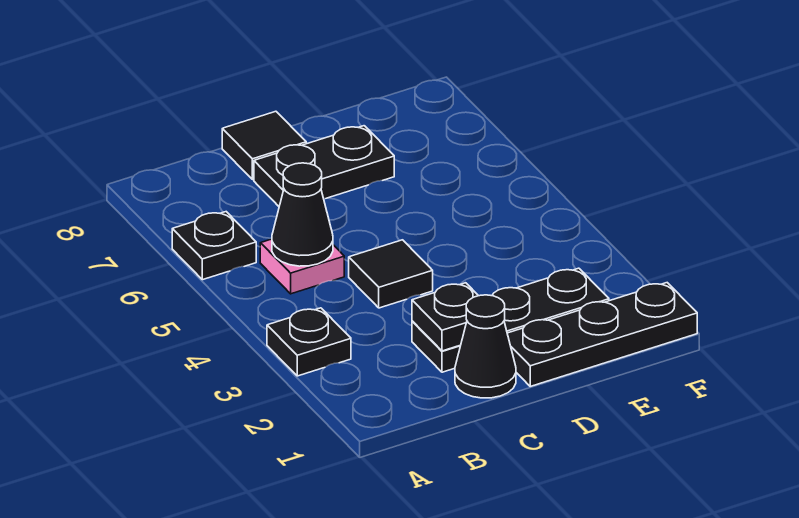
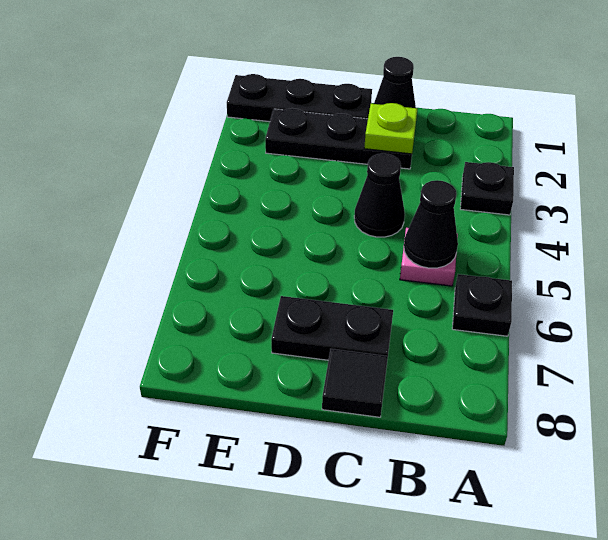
black 1x1 plate [412,283,478,351] -> lime 1x1 plate [364,103,418,154]
black 1x1 tile [349,240,433,308] -> black 1x1 cone [354,154,405,237]

